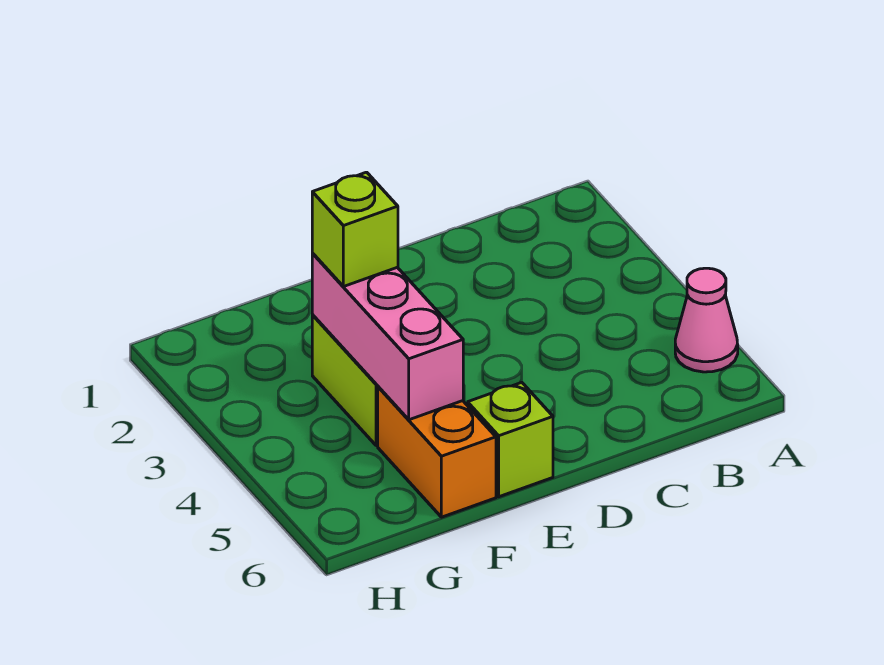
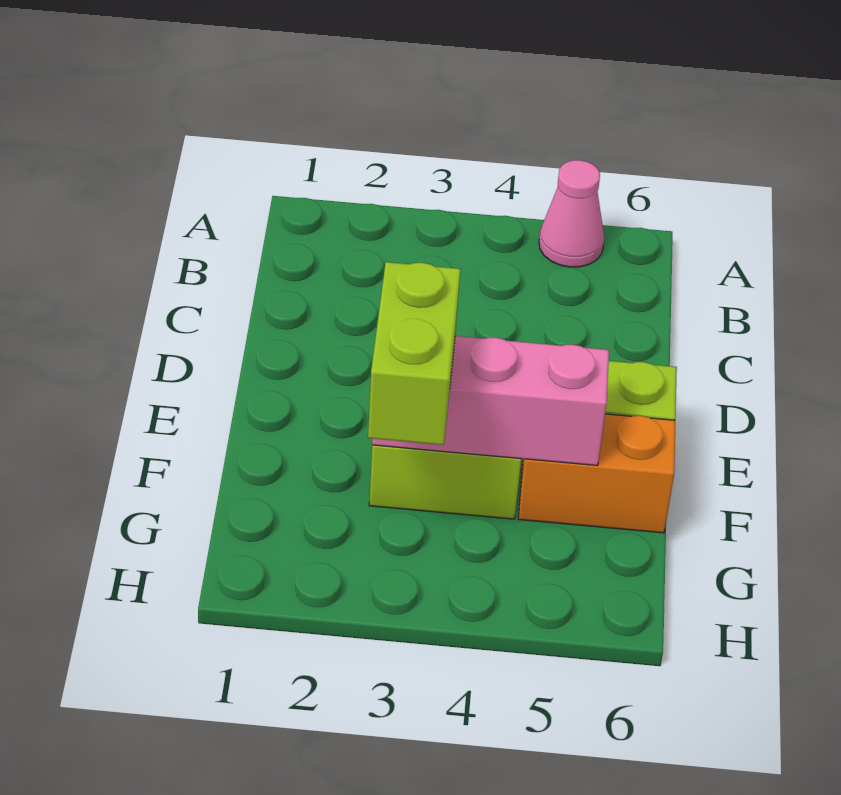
lime 1x1 brick [312,172,398,287] -> lime 1x2 brick [368,262,460,445]

